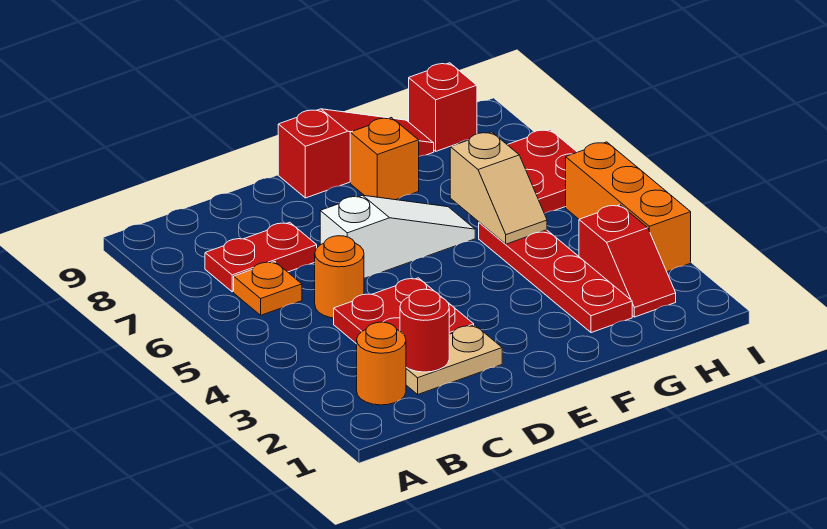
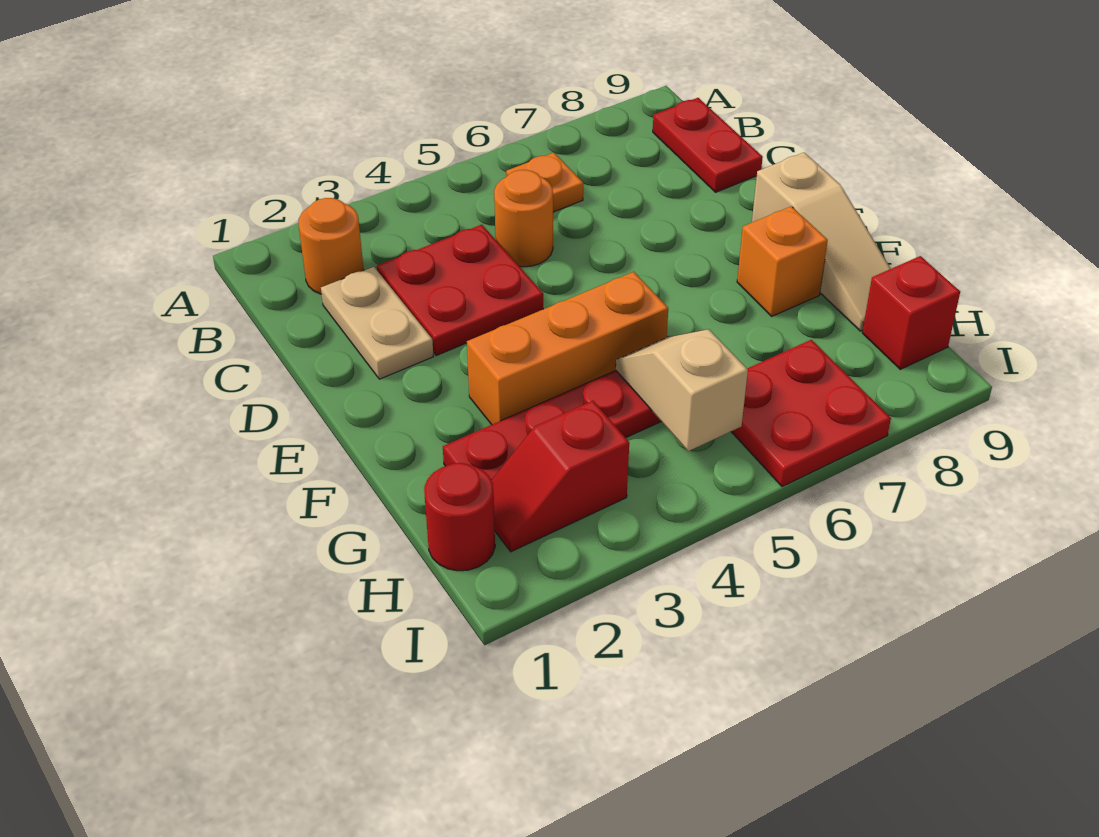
red 1x2 plate [205,222,317,292] -> red 1x2 plate moved to [653,98,763,192]
red 1x1 round brick [400,289,449,372] -> red 1x1 round brick moved to [424,463,495,571]
white 1x3 slope [320,195,475,278] -> none
red 1x3 slope [278,109,434,198] -> tan 1x3 slope [752,153,891,331]
tan 1x2 slope [450,132,547,244] -> tan 1x2 slope turned to [616,329,748,451]
orange 1x3 brick [566,142,691,272] -> orange 1x3 brick moved to [467,272,668,425]

